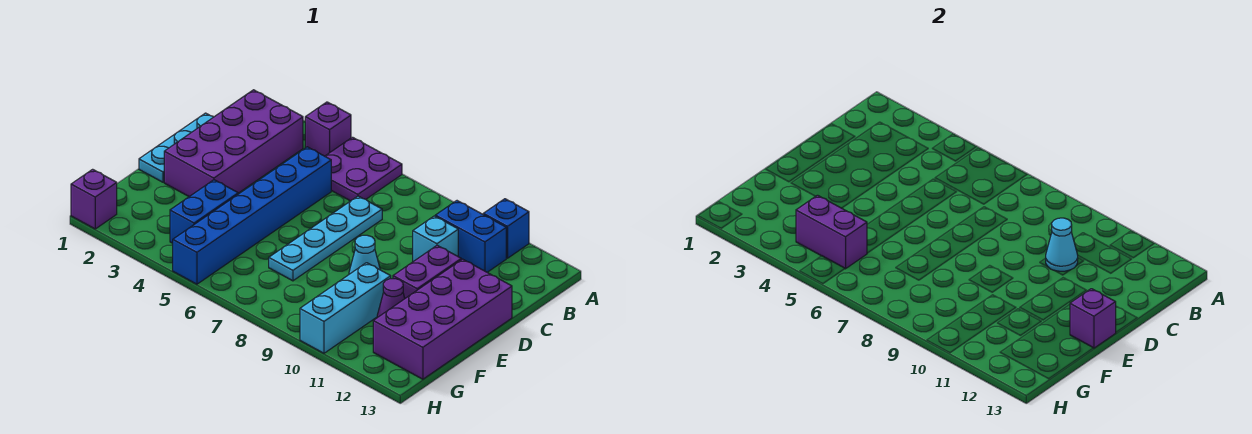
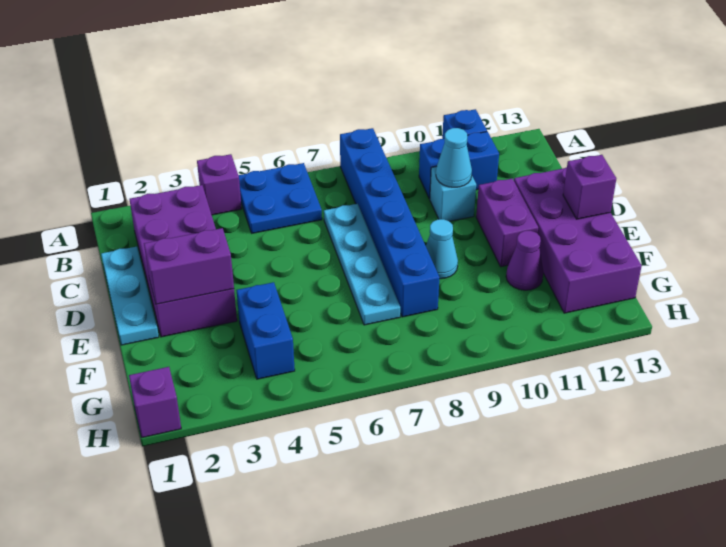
purple 2x2 plate [325,137,402,201] -> blue 2x2 plate [238,163,322,233]
blue 1x6 brick [173,147,331,284] -> blue 1x6 brick moved to [340,128,440,317]
cyan 1x3 brick [300,263,391,353] -> none
purple 1x2 brick [796,195,867,269] -> purple 1x2 brick moved to [144,228,234,304]

